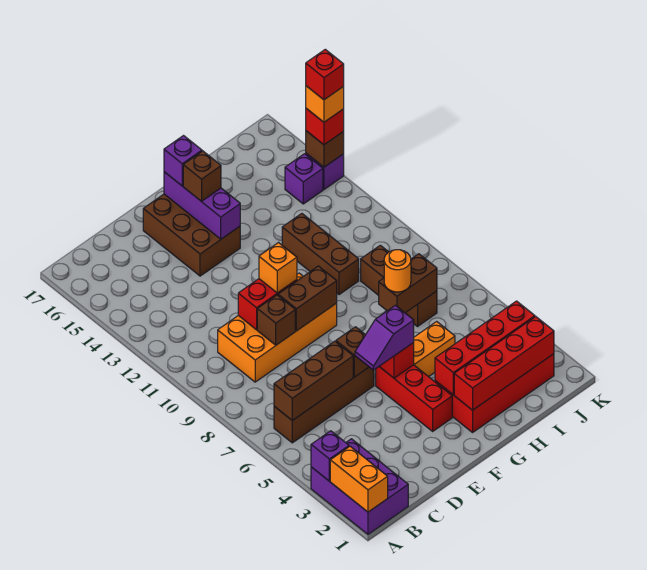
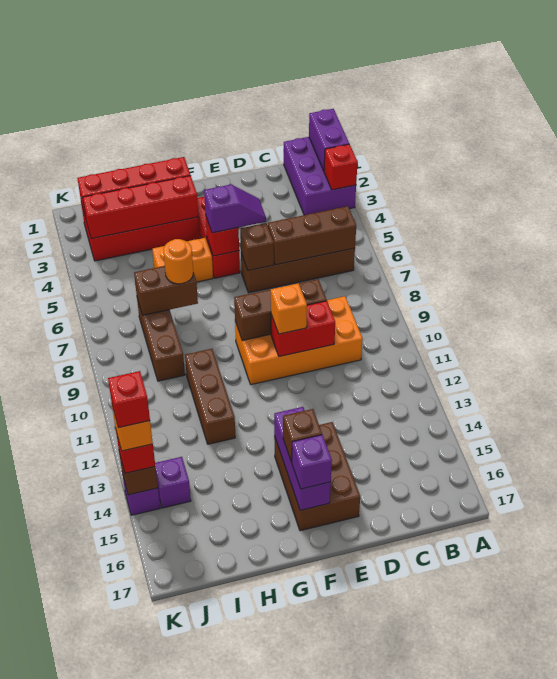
orange 1x2 brick [330,446,388,512] -> purple 1x2 brick [309,109,349,171]
purple 1x1 brick [311,431,349,481] -> red 1x1 brick [324,144,358,190]

